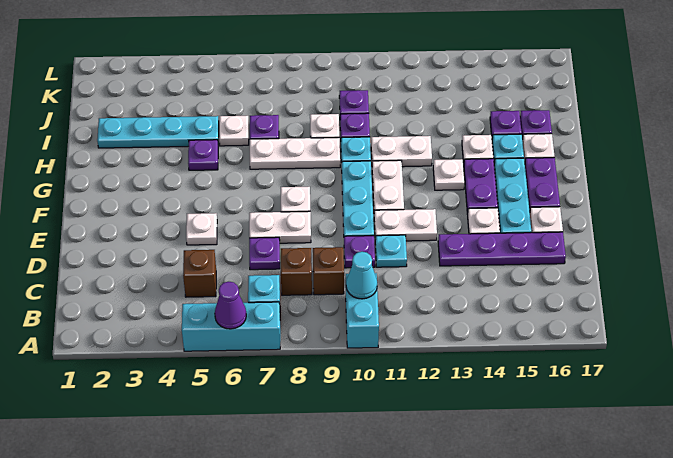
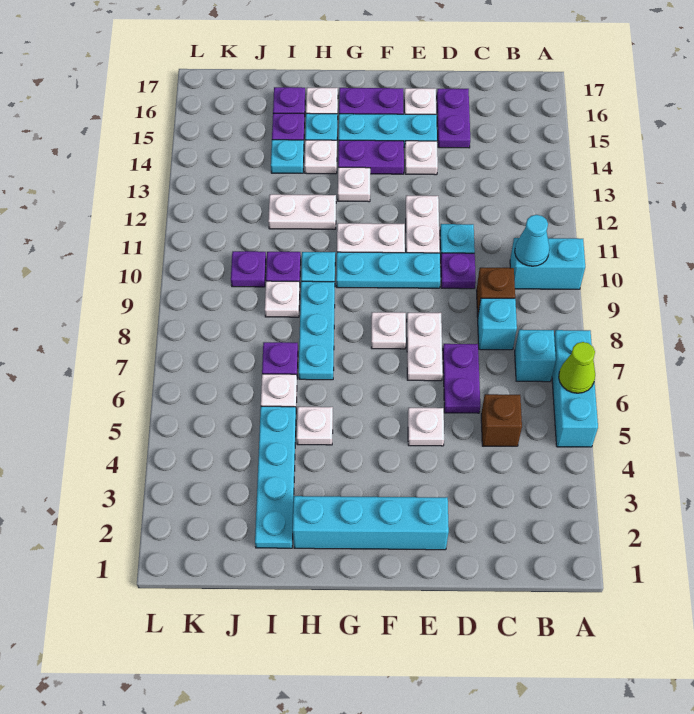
purple 1x1 cone [215,282,246,329] -> lime 1x1 cone [559,342,595,393]
brown 1x1 brick [281,248,312,295] -> cyan 1x1 brick [478,298,517,350]
purple 1x1 plate [249,237,280,270] -> purple 1x2 plate [443,344,480,413]
purple 1x4 plate [438,232,566,266] -> purple 1x2 plate [437,89,470,148]
none -> cyan 1x4 brick [293,496,449,550]
purple 1x1 plate [188,140,218,170] -> white 1x1 plate [297,407,333,445]
white 1x3 plate [250,138,340,169] -> cyan 1x3 plate [299,281,335,380]
white 1x2 plate [371,136,432,167] -> white 1x2 plate turned to [268,194,336,229]
none -> cyan 1x1 plate [271,140,304,173]

